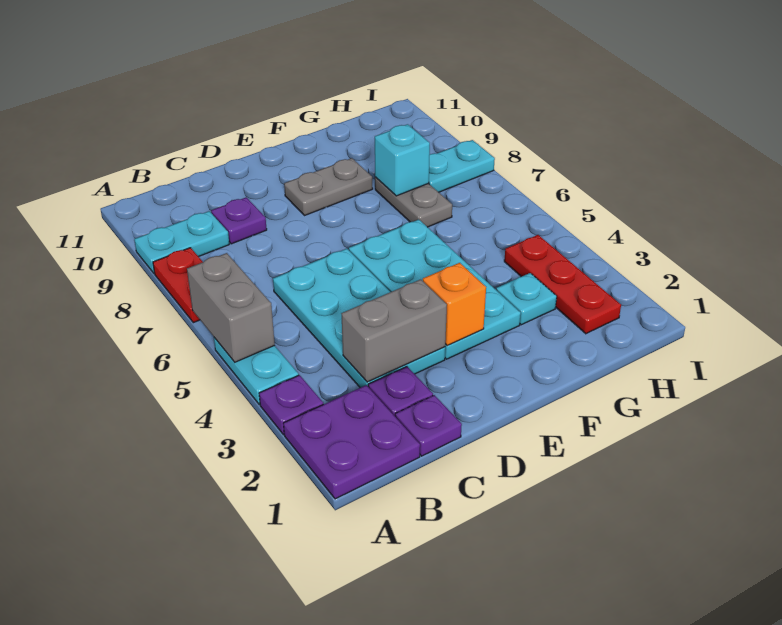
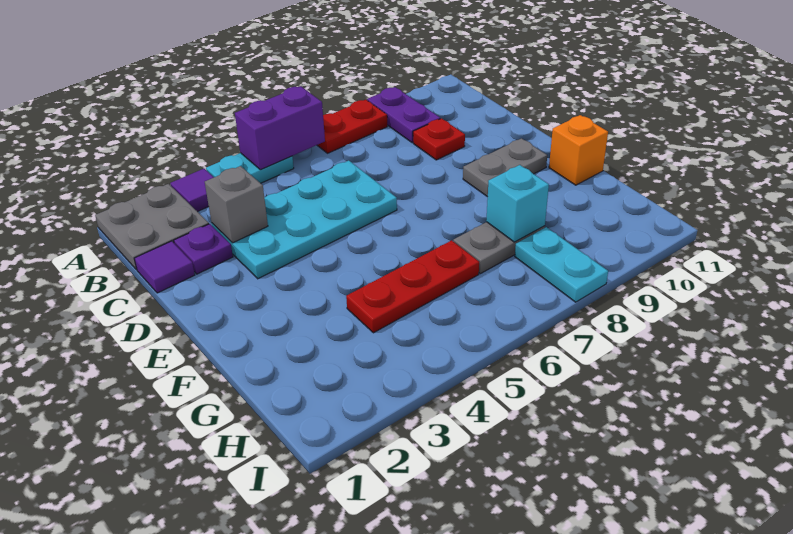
purple 2x2 plate [284,385,420,499] -> grey 2x2 plate [95,184,209,270]
purple 1x1 plate [259,375,323,435] -> purple 1x1 tile [170,169,214,212]
grey 1x2 brick [187,253,275,362] -> purple 1x2 brick [235,86,325,170]
cyan 1x2 plate [134,211,229,274] -> purple 1x2 plate [367,87,440,143]
purple 1x1 plate [395,395,462,456] -> purple 1x1 tile [134,241,195,293]
grey 1x2 brick [341,279,447,382] -> grey 1x1 brick [205,166,268,243]
purple 1x1 plate [211,197,267,244] -> red 1x1 plate [413,118,465,160]
cyan 2x4 plate [349,220,521,359] -> none
orange 1x1 brick [423,263,486,346] -> orange 1x1 brick moved to [549,115,608,185]
grey 1x2 plate [284,158,373,215] -> grey 1x2 plate turned to [463,138,547,197]
cyan 1x1 plate [496,273,557,325] -> none
red 1x3 plate [504,235,621,334] -> red 1x3 plate moved to [346,240,479,333]

